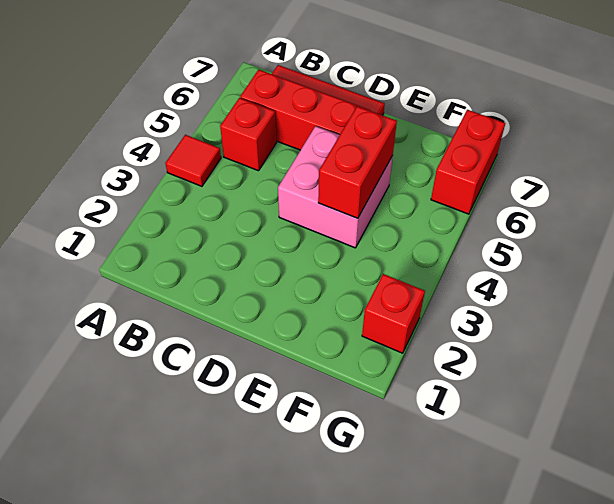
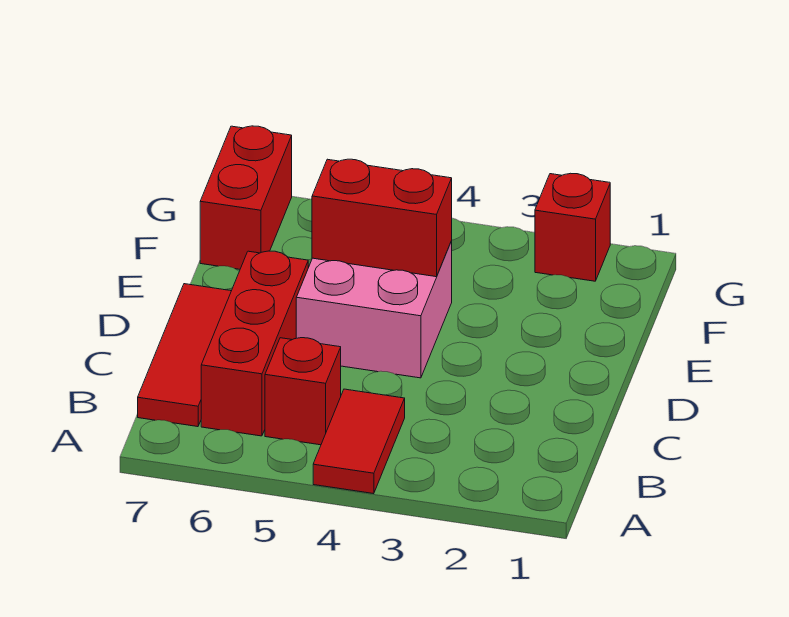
red 1x1 tile [165,135,221,186] -> red 1x2 tile [313,389,405,494]
red 1x2 brick [431,110,505,214] -> red 1x2 brick turned to [200,126,292,269]

